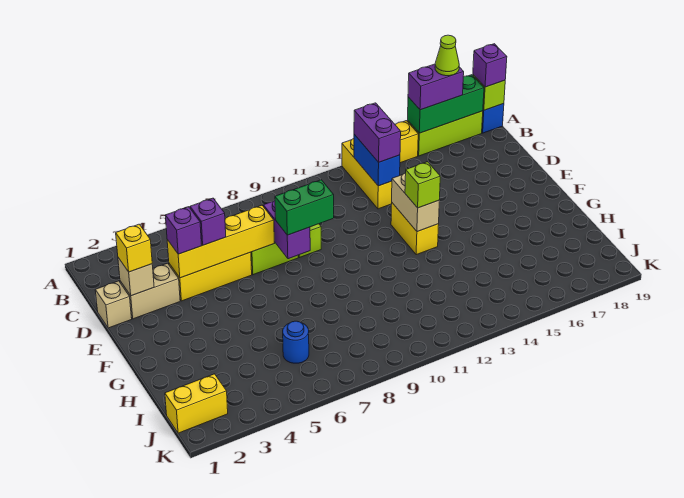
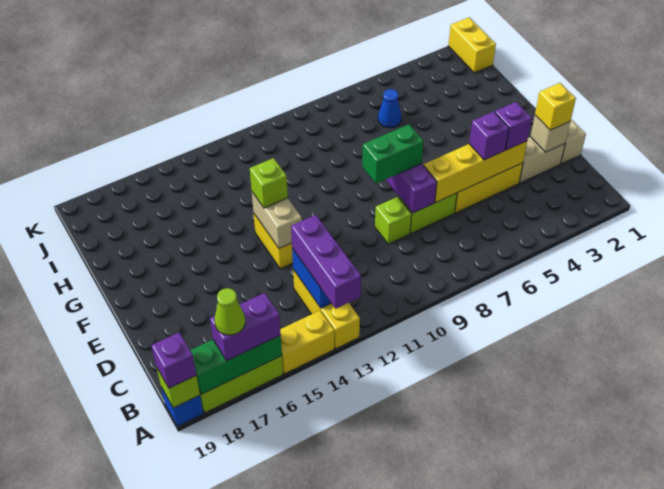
purple 1x2 brick [354,103,401,162] -> purple 1x3 brick [291,215,361,308]
blue 1x1 round brick [283,321,309,363] -> blue 1x1 cone [378,89,402,128]
yellow 1x2 brick [165,374,228,433] -> yellow 1x2 brick turned to [448,17,496,73]

